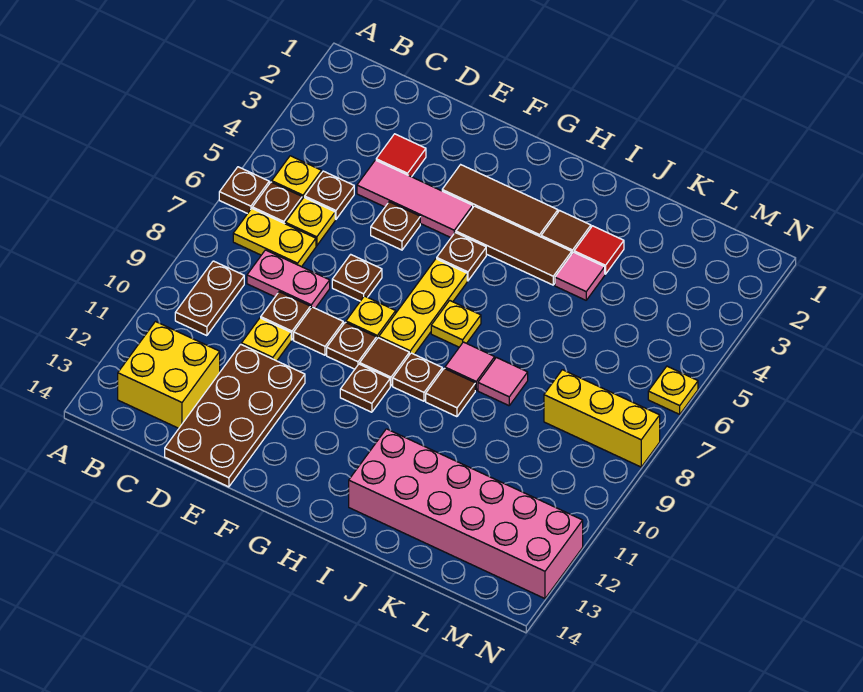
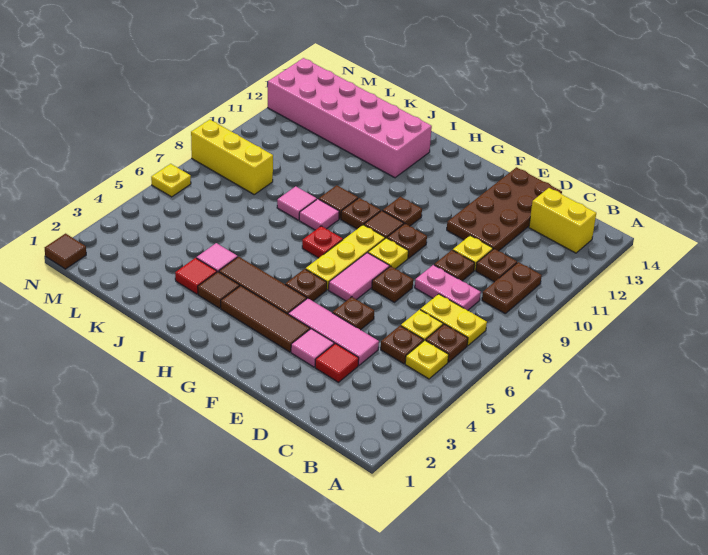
brown 1x1 plate [219,167,269,214] -> brown 1x1 plate moved to [476,249,517,282]
yellow 2x2 brick [118,322,220,428] -> yellow 1x2 brick [529,188,596,253]
none -> pink 1x1 tile [291,329,334,367]
brown 1x1 tile [294,307,343,355] -> brown 1x1 tile moved to [45,234,86,269]
none -> pink 1x2 tile [329,253,389,301]
yellow 1x1 plate [431,300,481,347] -> red 1x1 plate [302,226,343,258]

